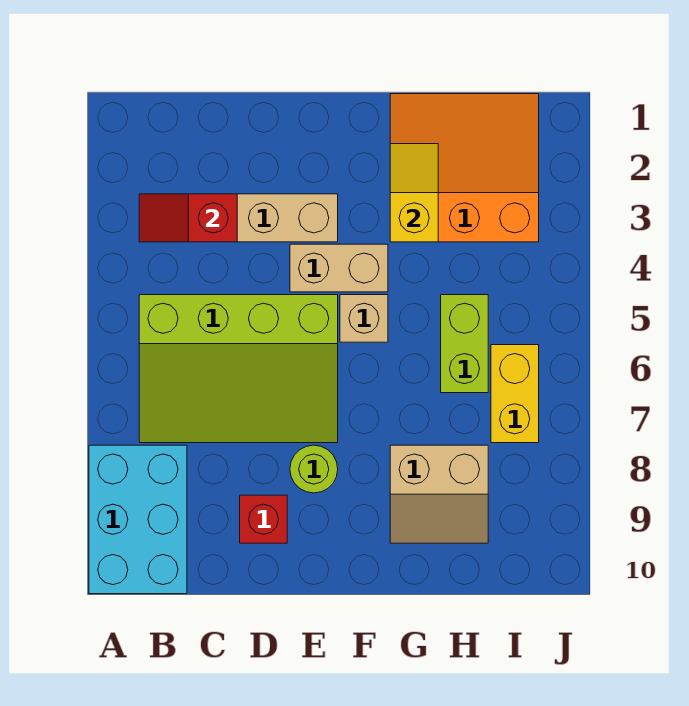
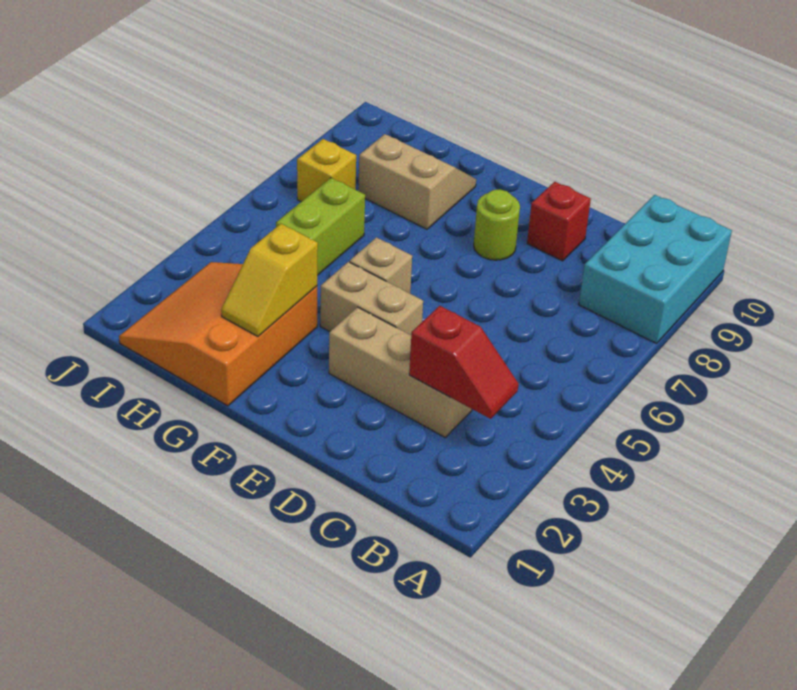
lime 3x4 slope [139,295,338,443] -> none
orange 3x3 slope [390,94,539,242] -> orange 3x3 slope turned to [119,262,317,406]
yellow 1x2 brick [491,345,539,443] -> yellow 1x1 brick [297,139,356,202]

